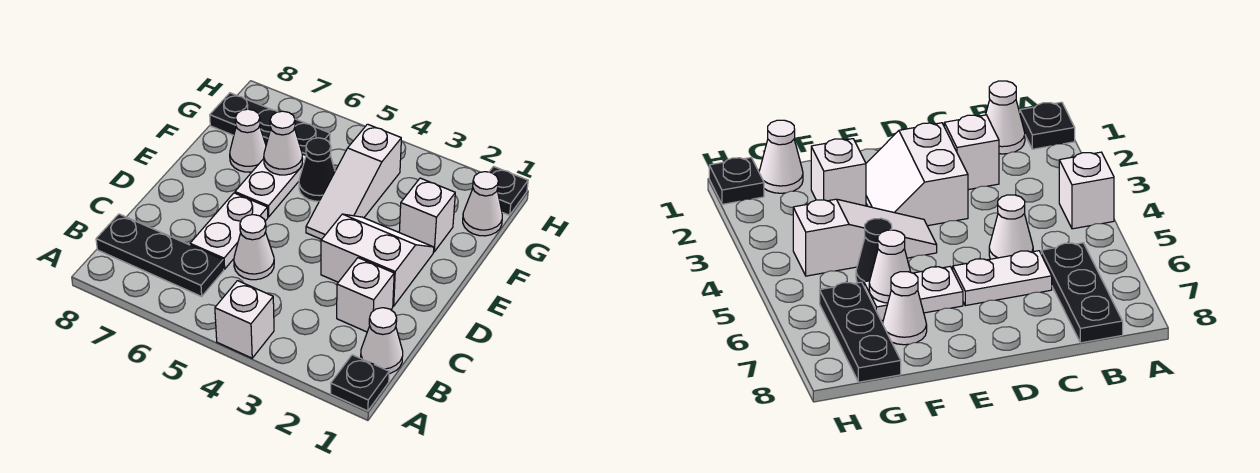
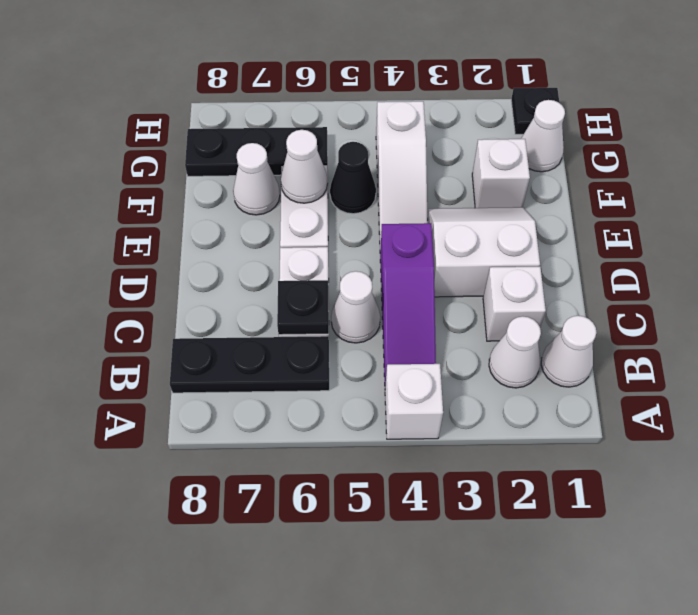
black 1x1 plate [331,355,389,411] -> black 1x1 plate moved to [277,280,329,335]
none -> white 1x1 cone [489,316,541,388]
none -> purple 1x3 slope [380,223,436,385]

